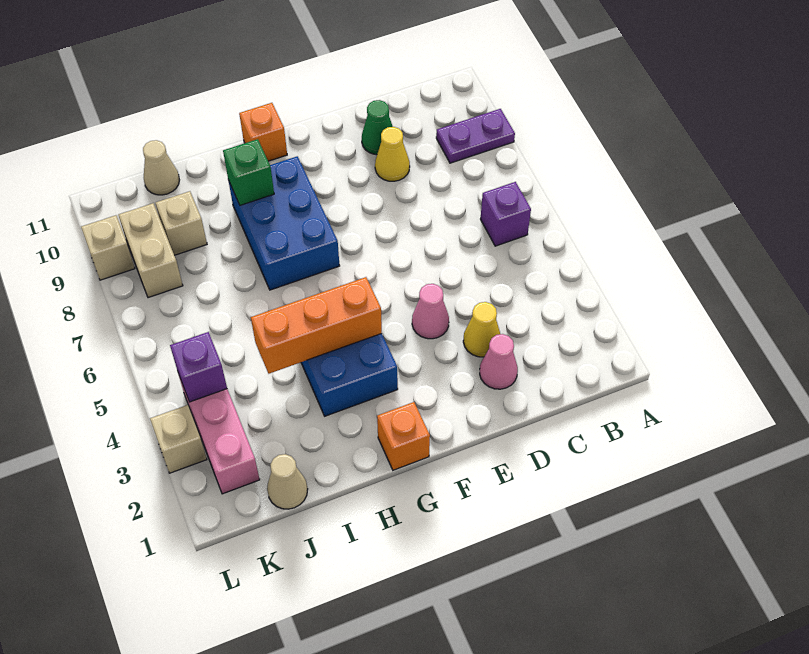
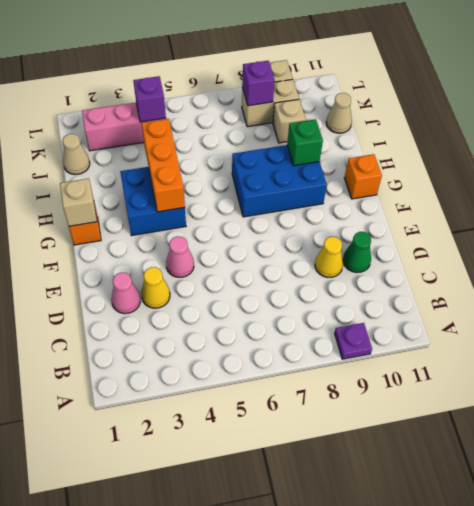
purple 1x2 plate [436,109,515,163] -> purple 1x1 plate [335,323,372,359]
purple 1x1 brick [481,182,531,246] -> purple 1x1 brick moved to [242,61,275,106]
tan 1x1 brick [150,405,207,473] -> tan 1x1 brick moved to [60,178,97,226]

